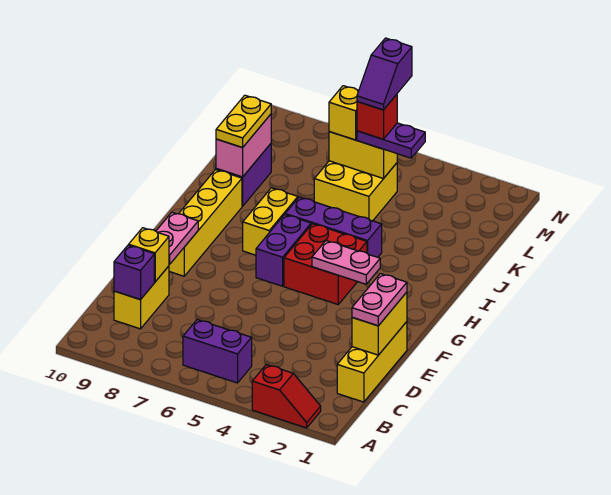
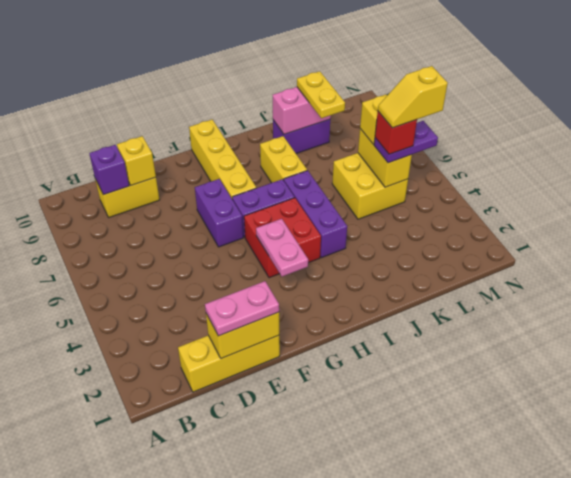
red 1x2 slope [252,365,321,428] -> none
purple 1x2 brick [183,320,252,383] -> purple 1x2 brick moved to [195,179,243,247]
pink 1x2 plate [156,212,198,264] -> none
yellow 1x4 brick [169,170,242,276] -> yellow 1x4 brick turned to [189,120,256,198]
yellow 1x2 brick [243,188,298,255] -> yellow 1x2 brick turned to [260,136,307,183]
yellow 1x2 plate [216,95,271,148] -> yellow 1x2 plate turned to [297,71,345,118]
purple 1x2 plate [357,123,425,158] -> purple 1x2 plate turned to [374,121,438,163]
purple 1x2 slope [357,38,412,110] -> yellow 1x2 slope [378,66,448,128]

